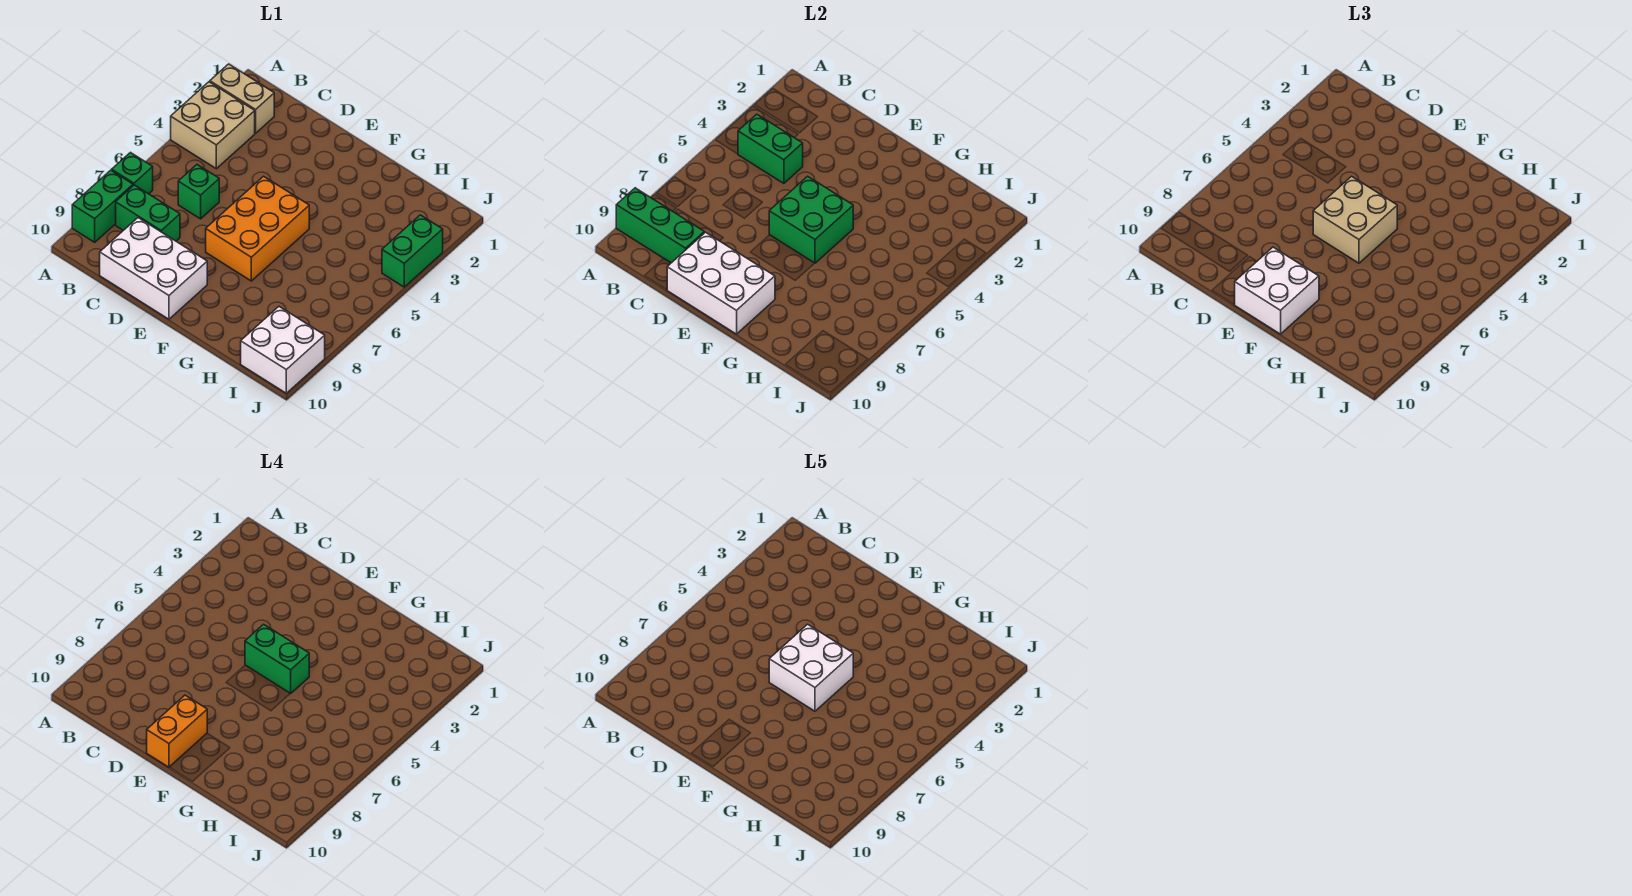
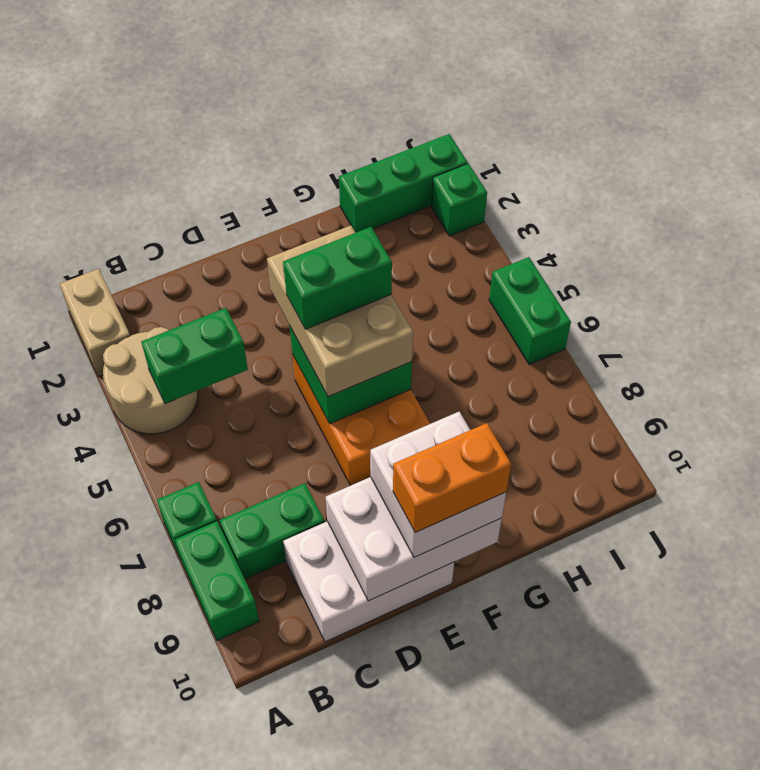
tan 1x2 brick [210,64,274,133] -> tan 1x2 brick turned to [60,269,130,377]
tan 2x2 brick [171,82,255,169] -> tan 2x2 round brick [103,327,198,434]
green 1x3 brick [616,188,704,263] -> green 1x3 brick moved to [339,134,468,233]
green 1x1 brick [178,165,219,219] -> green 1x1 brick moved to [432,164,487,236]
tan 2x2 brick [1313,176,1397,263] -> tan 2x3 brick [267,225,413,397]
white 2x2 brick [769,624,853,711] -> none
orange 1x2 brick [147,695,207,767] -> orange 1x2 brick turned to [393,423,511,533]
white 2x2 brick [241,307,325,393] -> none
green 1x2 brick [382,215,443,287] -> green 1x2 brick moved to [489,257,571,364]

